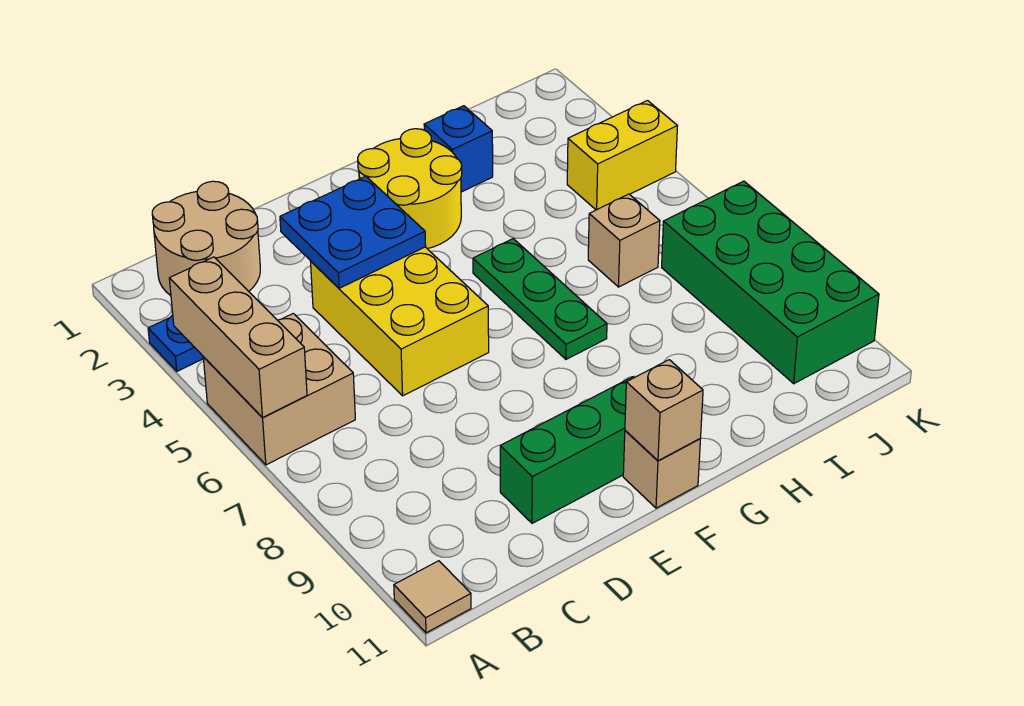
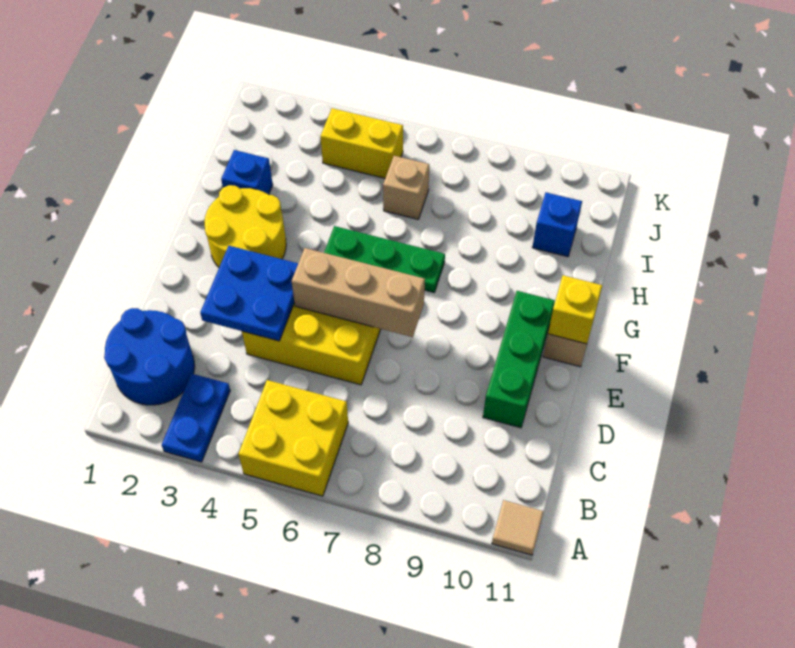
tan 1x3 brick [169,257,307,418] -> tan 1x3 brick moved to [292,248,425,337]
tan 2x2 brick [203,314,355,465] -> yellow 2x2 brick [238,380,348,496]
tan 2x2 round brick [152,181,260,296] -> blue 2x2 round brick [104,308,195,405]
tan 1x1 brick [625,360,703,461] -> yellow 1x1 brick [548,275,602,344]
none -> blue 1x1 brick [532,192,582,257]
yellow 1x2 brick [567,101,677,210] -> yellow 1x2 brick turned to [320,108,403,178]
green 2x4 brick [662,181,879,384] -> none

